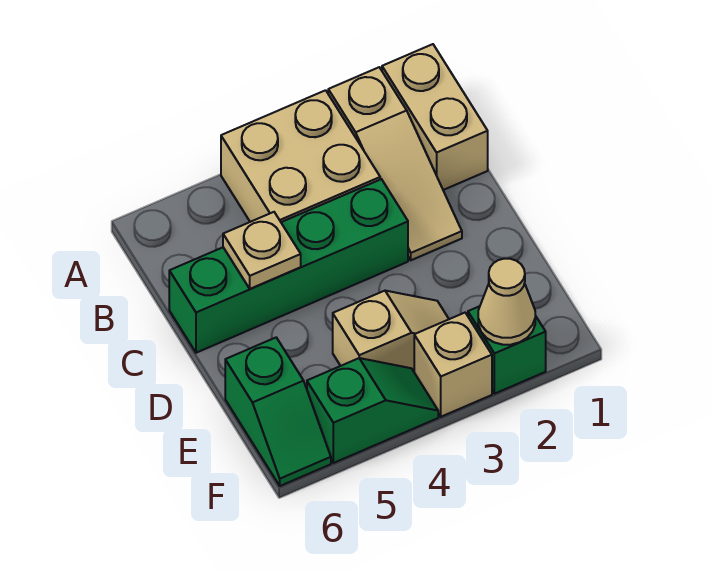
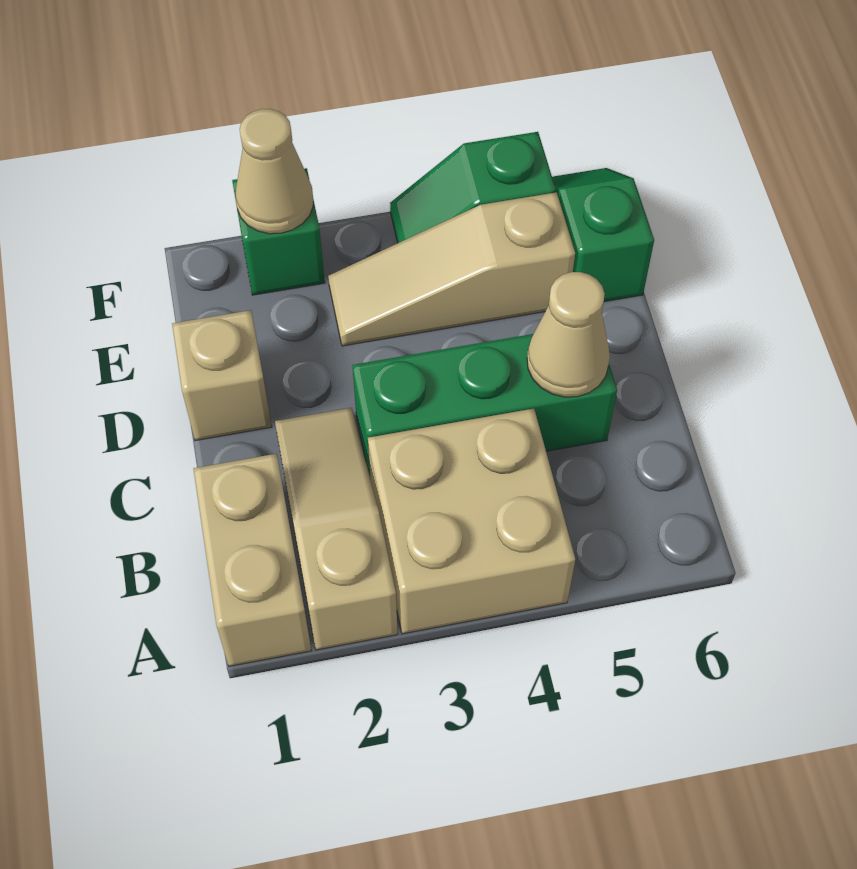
green 1x4 brick [169,179,408,353] -> green 1x3 brick [352,334,617,475]
tan 1x1 plate [223,212,301,289] -> tan 1x1 cone [527,272,610,397]
tan 1x2 slope [333,291,449,371] -> tan 1x3 slope [328,192,575,346]
tan 1x1 brick [414,313,492,417] -> tan 1x1 brick moved to [172,310,272,441]

